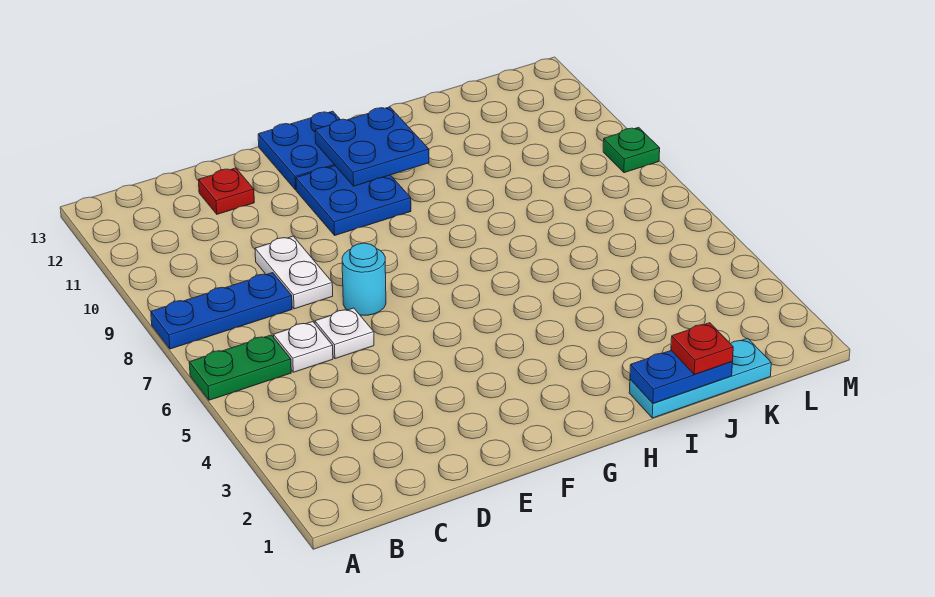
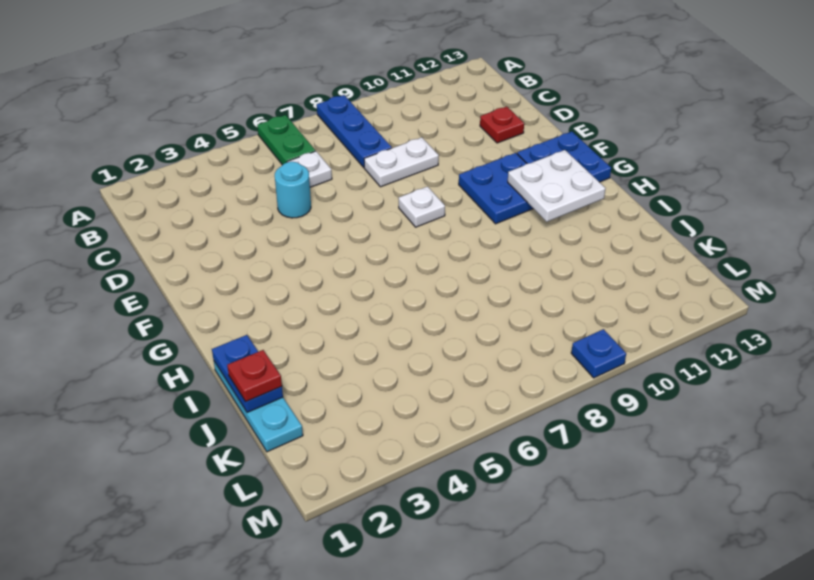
white 1x1 plate [315,308,374,359] -> white 1x1 plate moved to [398,187,445,227]
cyan 1x1 round brick [342,243,386,315] -> cyan 1x1 round brick moved to [275,162,311,218]
blue 2x2 plate [315,107,429,186] -> white 2x2 plate [508,150,606,222]
green 1x1 plate [603,127,660,173] -> blue 1x1 plate [571,329,626,378]

